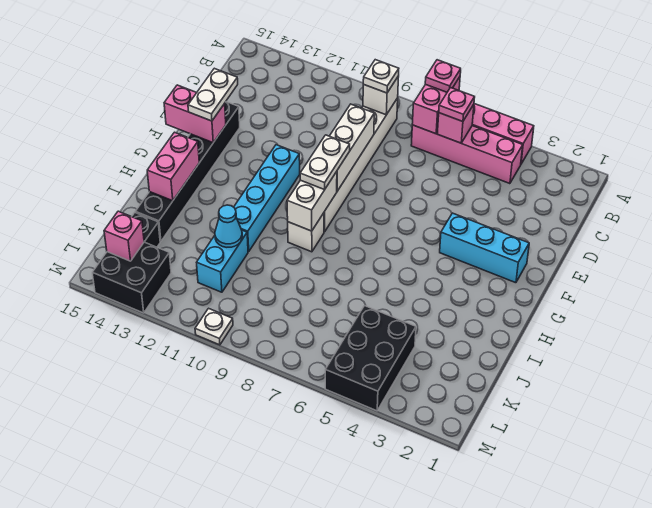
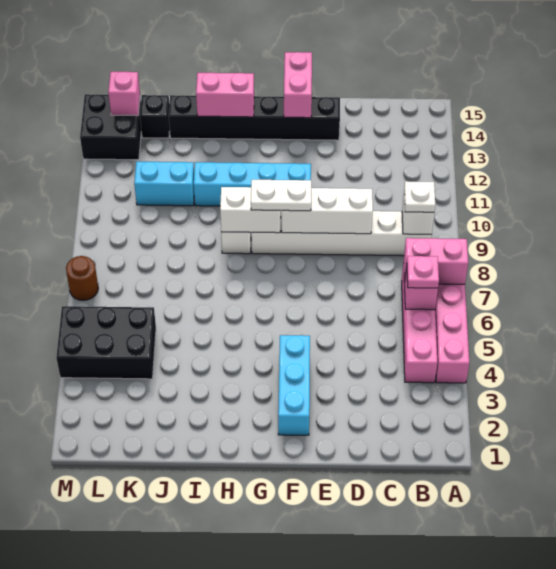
pink 1x1 plate [425,60,461,92] -> none
white 1x2 plate [188,68,238,121] -> none
cyan 1x1 cone [215,205,242,247] -> none
none -> brown 1x1 round brick [66,256,98,300]
white 1x1 plate [195,308,233,345] -> none

